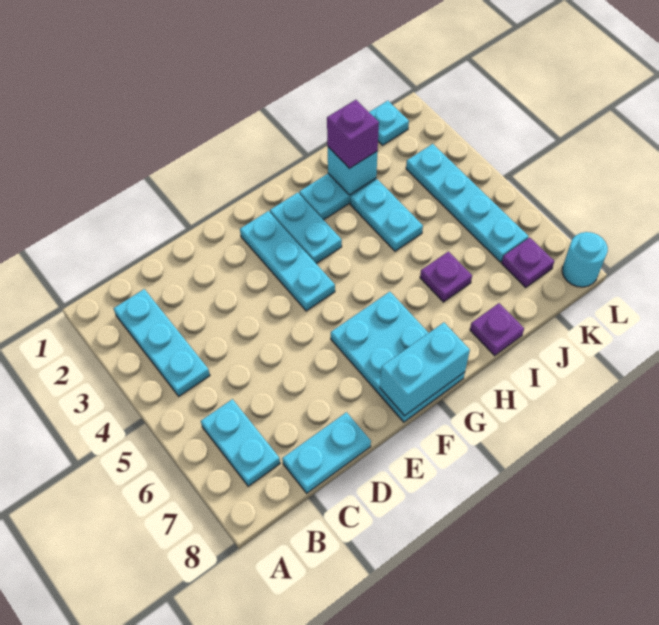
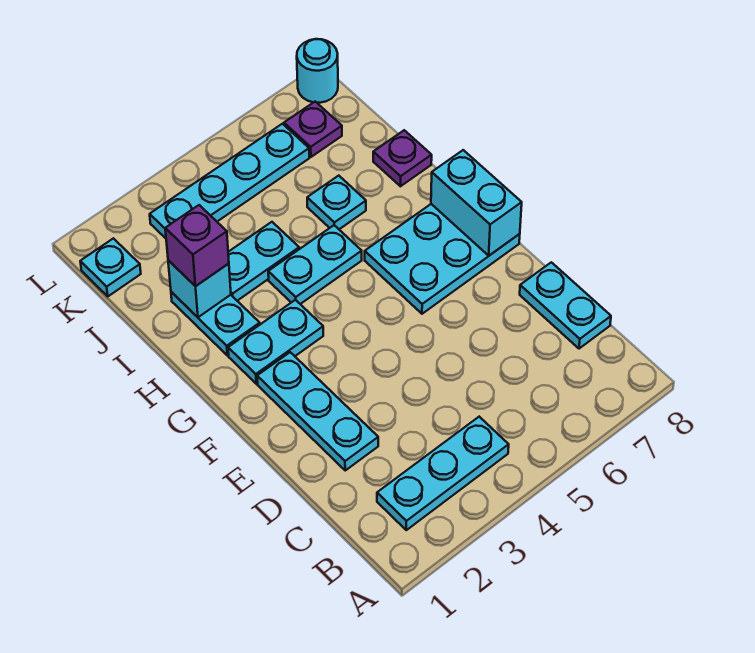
cyan 1x2 plate [201,399,280,486] -> cyan 1x2 plate moved to [268,225,362,304]
cyan 1x3 plate [240,211,335,311] -> cyan 1x3 plate turned to [257,352,378,470]
purple 1x1 plate [420,252,472,302] -> cyan 1x1 plate [307,176,366,229]

